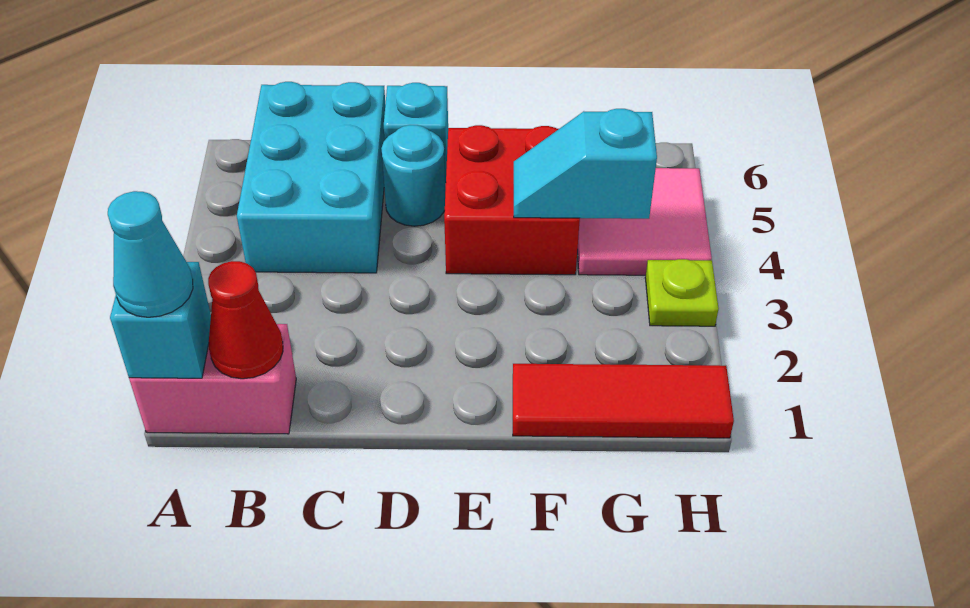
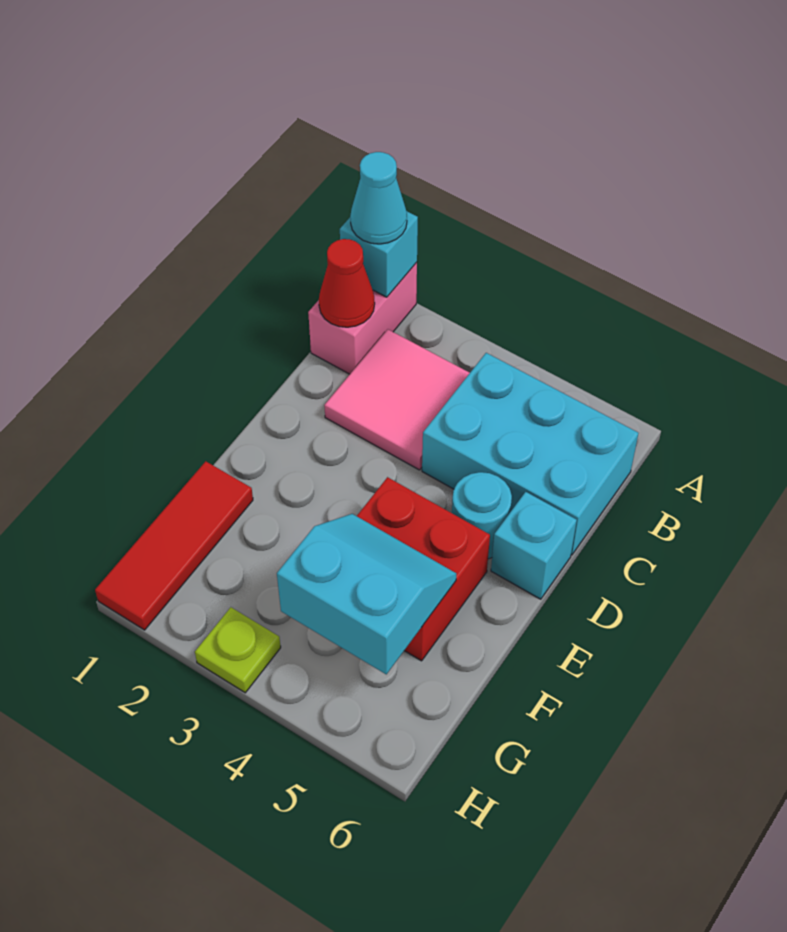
cyan 1x2 slope [514,109,657,219] -> cyan 2x2 slope [277,514,456,674]
pink 2x2 tile [578,168,712,275] -> pink 2x2 tile moved to [324,329,469,470]

